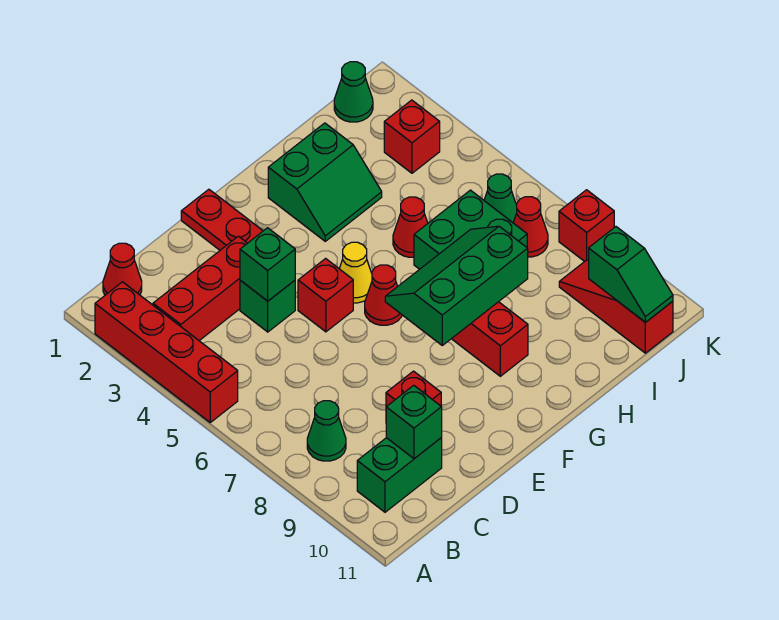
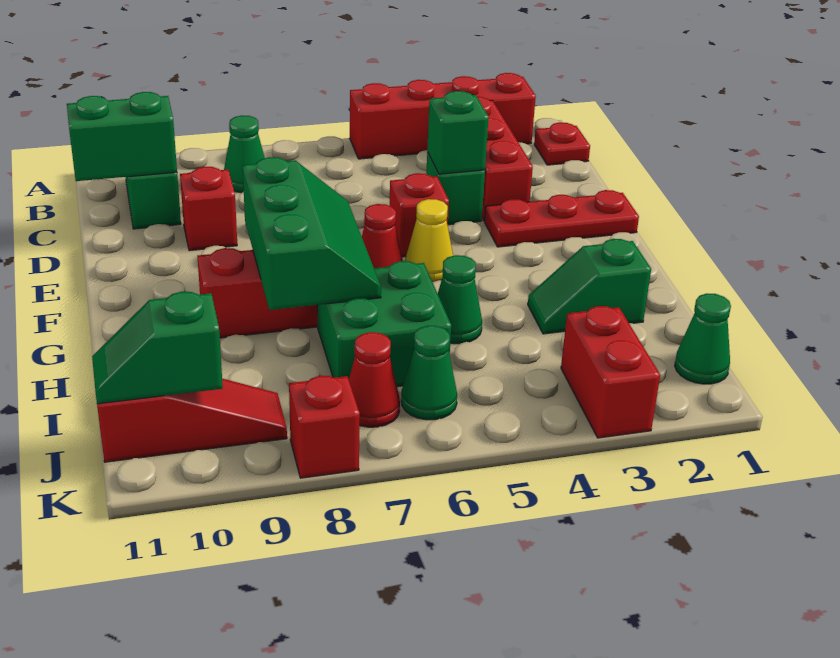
red 1x1 cone [103,243,142,295] -> red 1x1 plate [534,122,590,165]
green 1x1 brick [386,385,442,459] -> green 1x2 brick [67,92,177,181]
green 2x2 slope [268,123,382,241] -> green 1x2 slope [528,239,651,334]
red 1x1 cone [393,197,428,257] -> green 1x1 cone [438,255,482,344]
red 1x1 brick [384,100,440,173] -> red 1x2 brick [561,306,660,438]

